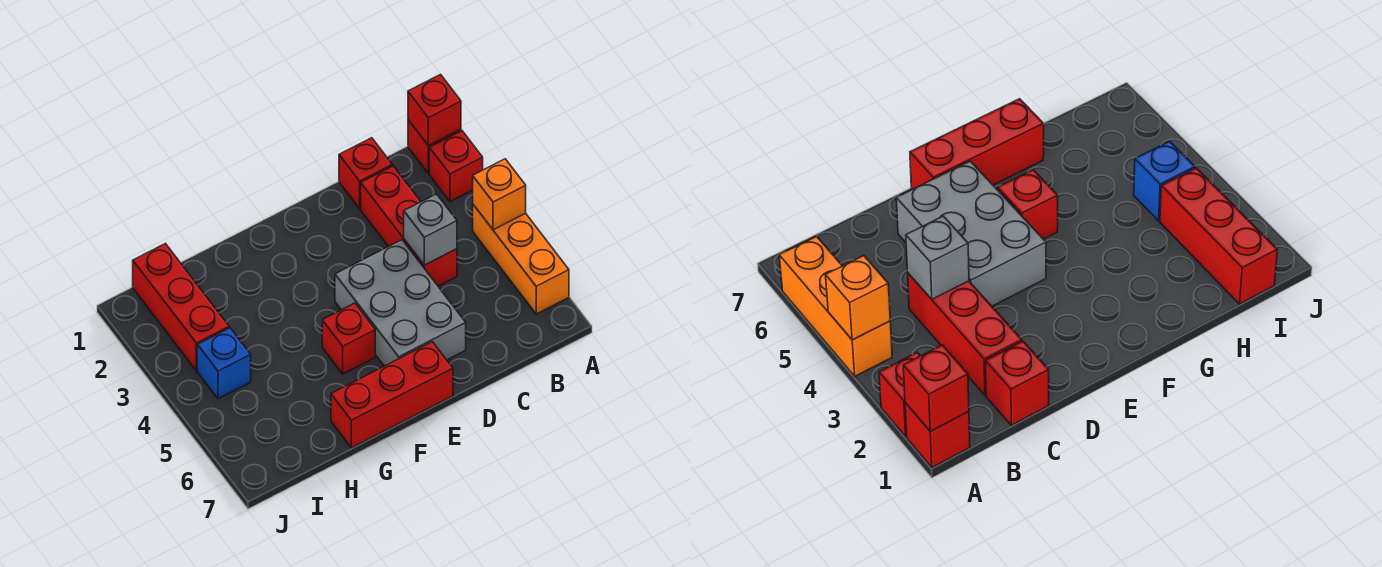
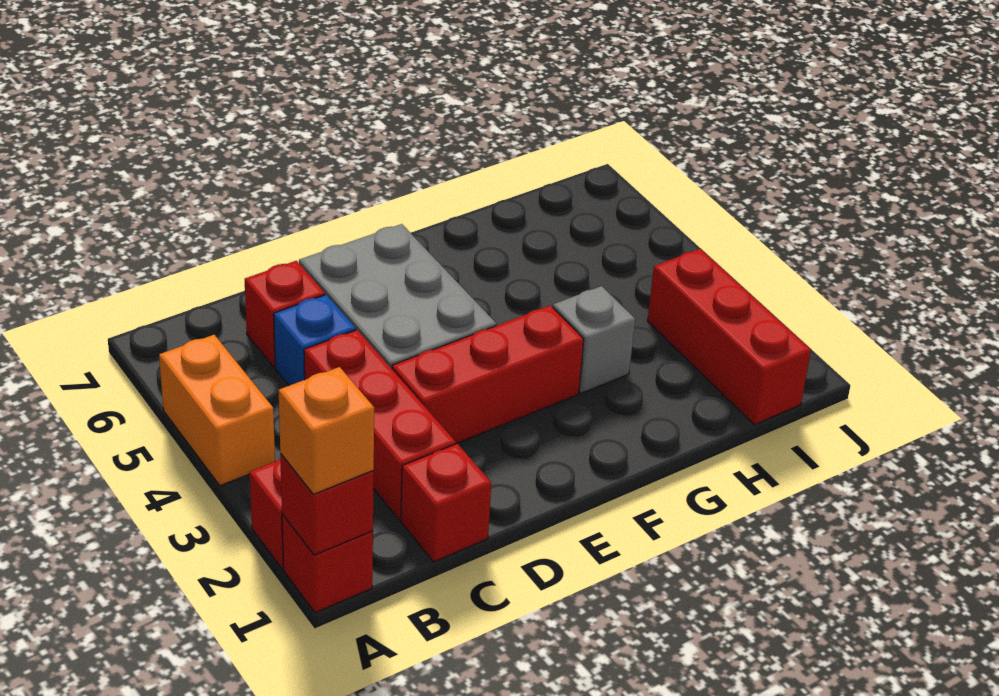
orange 1x3 brick [473,205,569,314] -> orange 1x2 brick [159,335,275,486]
orange 1x1 brick [473,159,526,230] -> orange 1x1 brick moved to [279,367,374,494]
grey 1x1 brick [404,194,457,265] -> grey 1x1 brick moved to [553,286,635,393]
red 1x3 brick [331,342,453,448] -> red 1x3 brick moved to [392,305,584,444]
red 1x1 brick [322,303,375,374] -> red 1x1 brick moved to [245,261,325,367]
blue 1x1 brick [197,328,251,399] -> blue 1x1 brick moved to [274,295,356,386]

